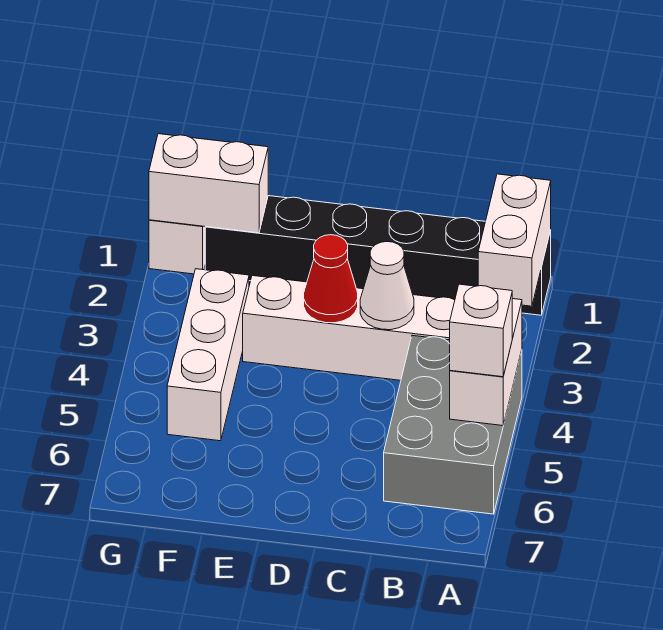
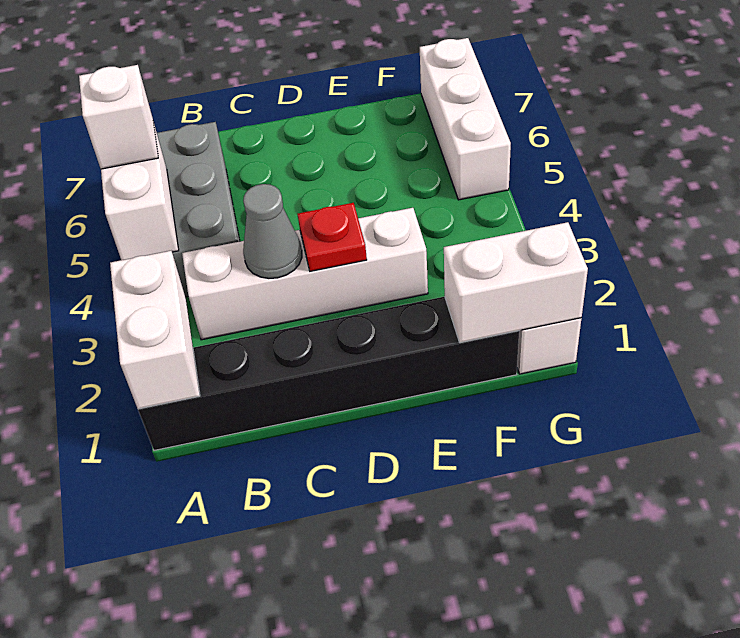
white 1x1 cone [360,242,414,330] -> grey 1x1 cone [243,184,302,278]
red 1x1 cone [304,235,358,323] -> red 1x1 plate [298,203,367,271]
white 1x3 brick [167,269,249,441] -> white 1x3 brick moved to [420,38,511,200]

